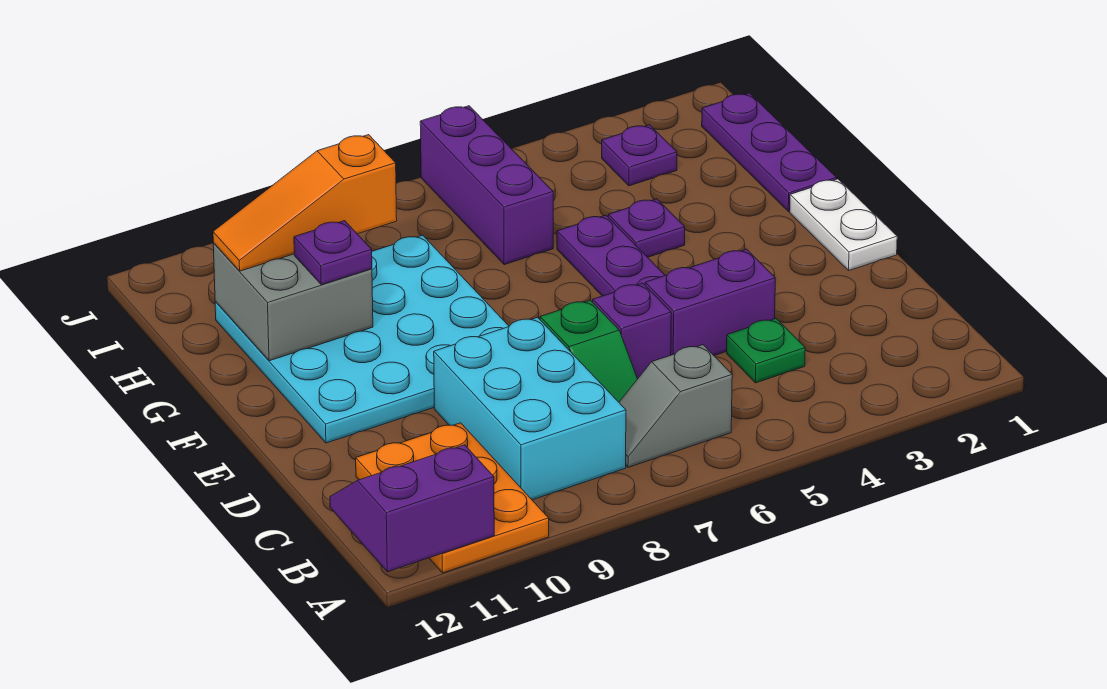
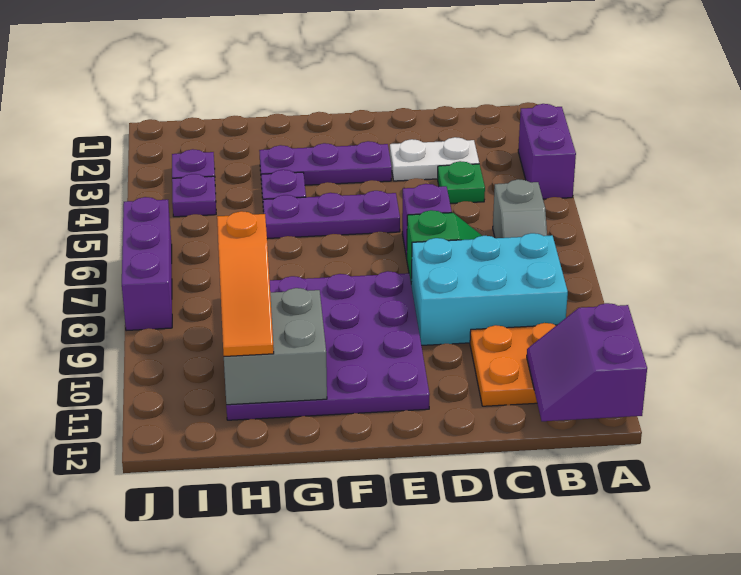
purple 1x2 brick [645,249,775,356] -> purple 1x2 brick moved to [518,104,576,199]
white 1x2 plate [790,179,897,270] -> white 1x2 plate moved to [390,137,479,181]
cyan 4x4 plate [215,235,509,443] -> purple 4x4 plate [226,271,430,420]
purple 1x3 plate [702,93,837,211] -> purple 1x3 plate moved to [259,141,392,185]
purple 1x1 plate [294,221,372,285] -> purple 1x1 plate moved to [172,174,216,217]
purple 1x3 brick [420,106,553,265] -> purple 1x3 brick turned to [122,197,172,331]

